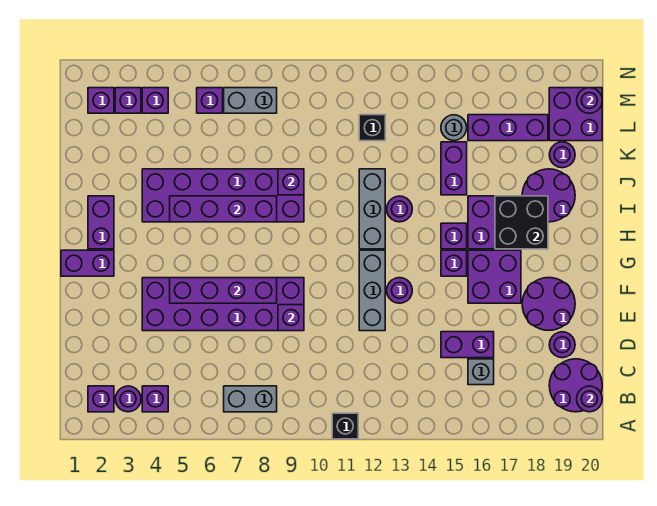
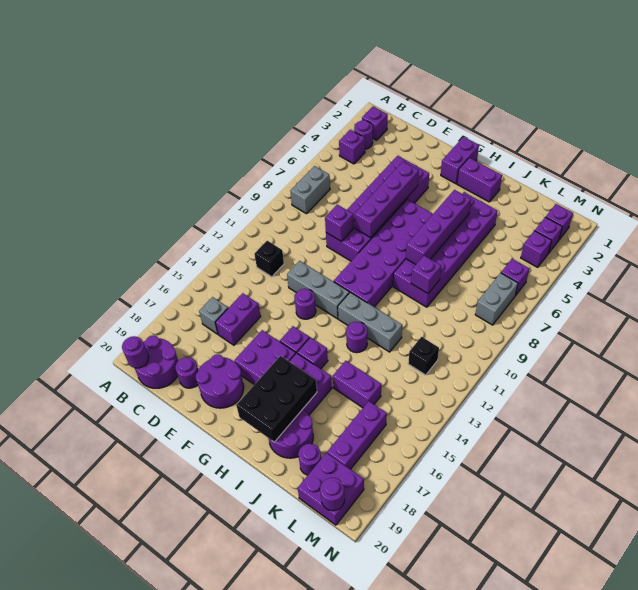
black 1x1 brick [332,413,358,439] -> black 1x1 brick moved to [255,241,284,277]
none -> purple 2x6 brick [334,199,433,307]
black 2x2 brick [495,196,548,249] -> black 2x3 brick [236,356,317,442]
grey 1x1 round brick [441,115,467,141] -> none

